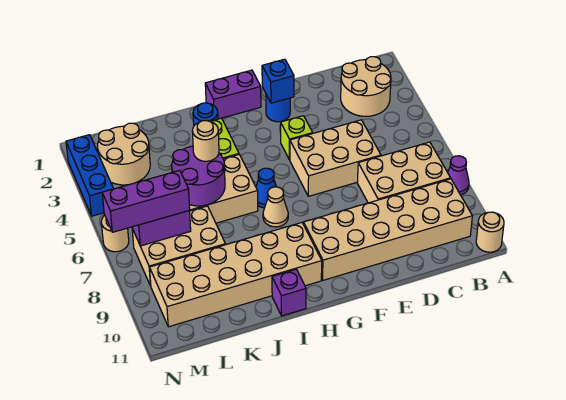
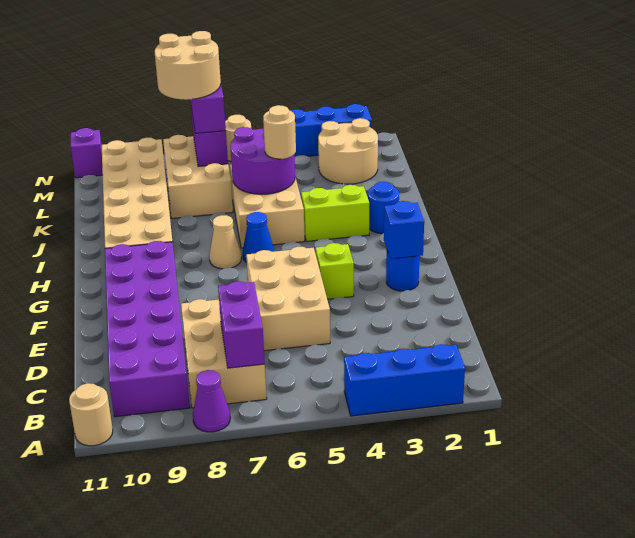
none -> blue 1x3 brick [344,344,465,416]
tan 2x2 round brick [341,57,391,116] -> tan 2x2 round brick moved to [155,31,221,100]
tan 2x6 brick [304,179,472,280] -> purple 2x6 brick [105,241,190,417]
purple 1x2 brick [205,70,261,119] -> purple 1x2 brick moved to [218,281,265,368]
purple 1x1 brick [272,269,306,316] -> purple 1x1 brick moved to [71,128,103,178]

